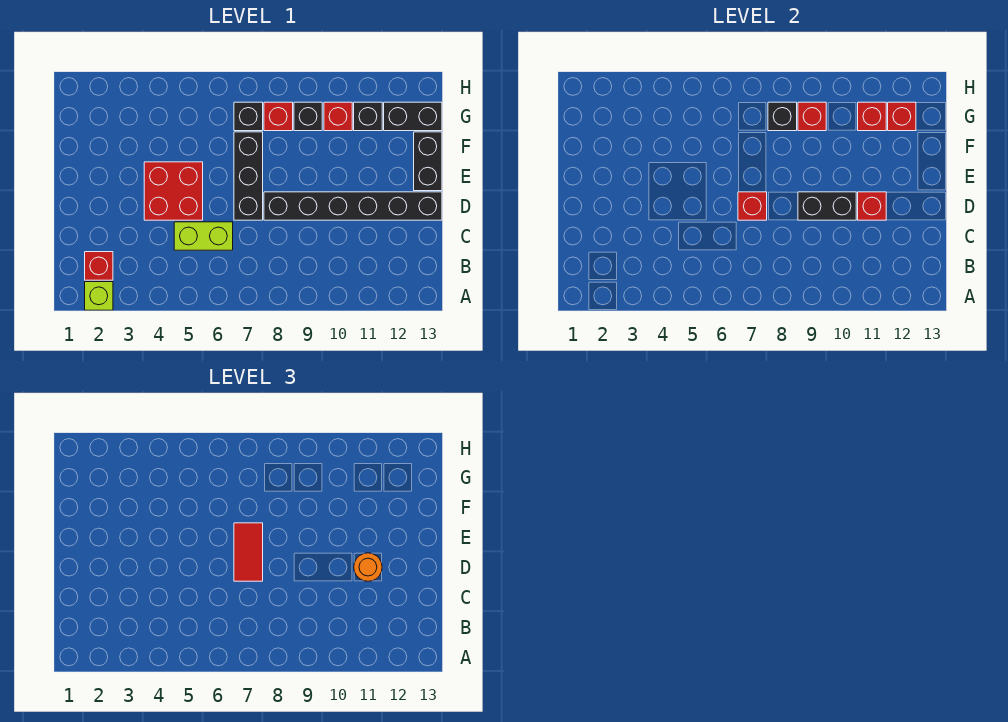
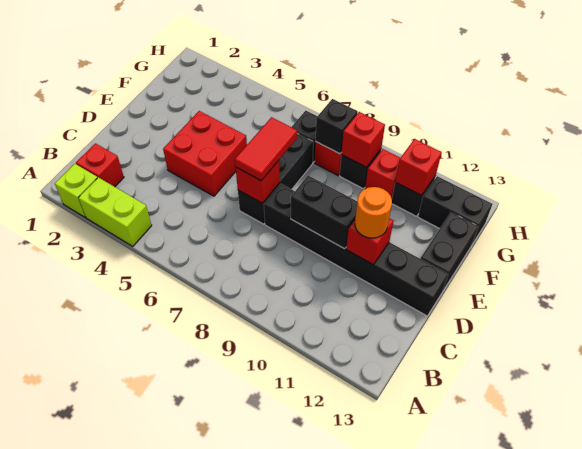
lime 1x2 brick [174,222,233,250] -> lime 1x2 brick moved to [79,177,152,246]
red 1x1 brick [888,102,916,131] -> none

